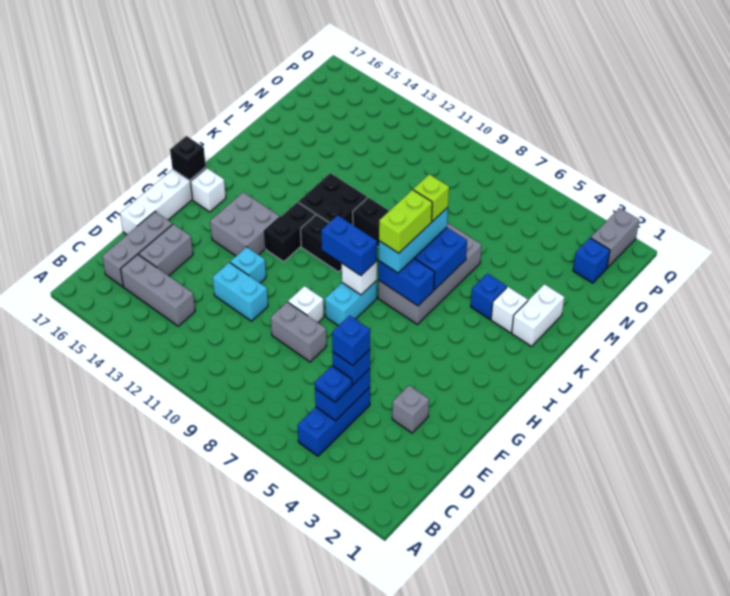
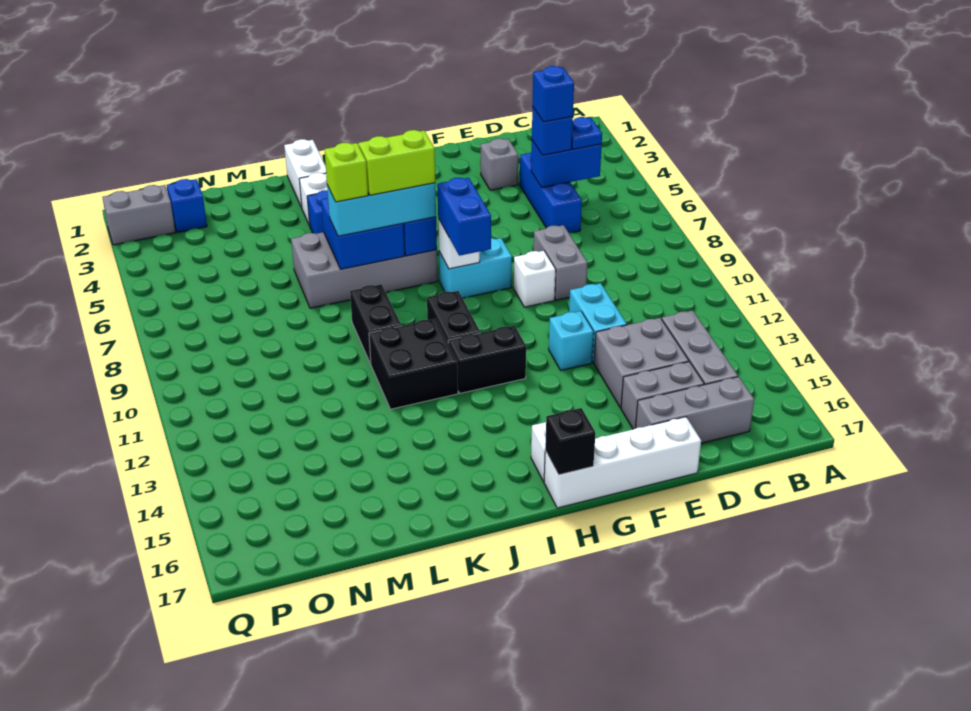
blue 1x3 brick [298,387,370,456] -> blue 1x3 brick turned to [520,153,582,233]
grey 2x2 brick [210,192,280,256] -> grey 2x2 brick moved to [594,318,689,408]
white 1x2 brick [512,284,564,346] -> white 1x2 brick turned to [284,139,326,208]

